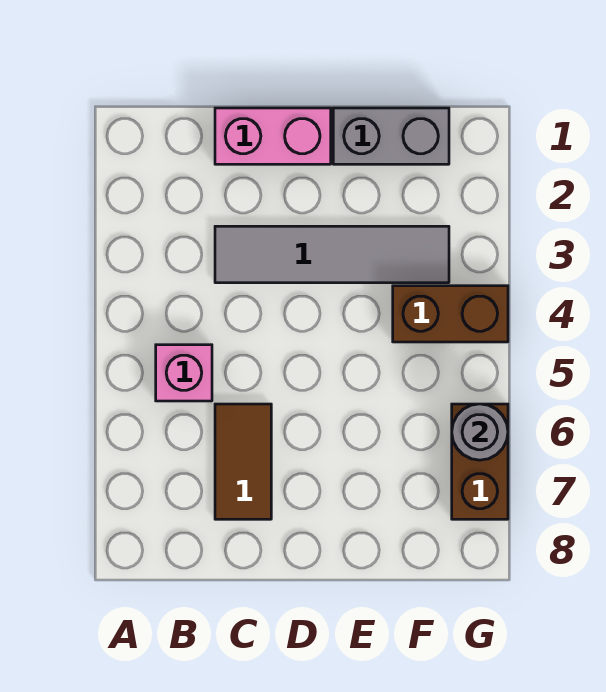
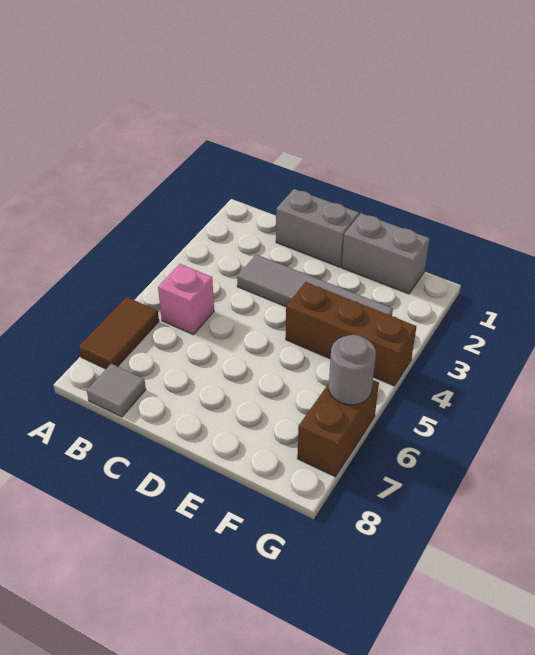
none -> grey 1x1 tile [87,364,146,417]
pink 1x2 brick [215,108,331,164] -> grey 1x2 brick [276,189,359,267]
brown 1x2 tile [215,404,271,519] -> brown 1x2 tile moved to [79,297,159,369]
brown 1x2 brick [393,286,508,342] -> brown 1x3 brick [286,282,416,386]

